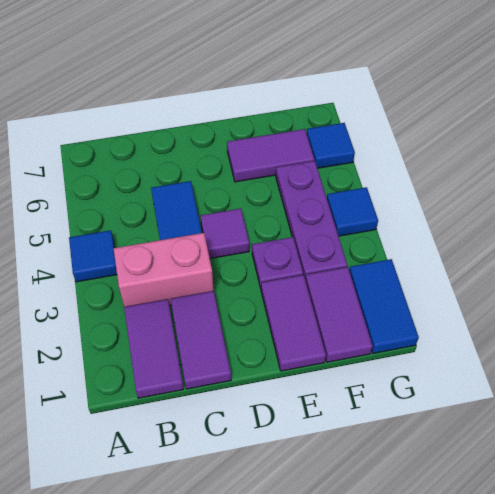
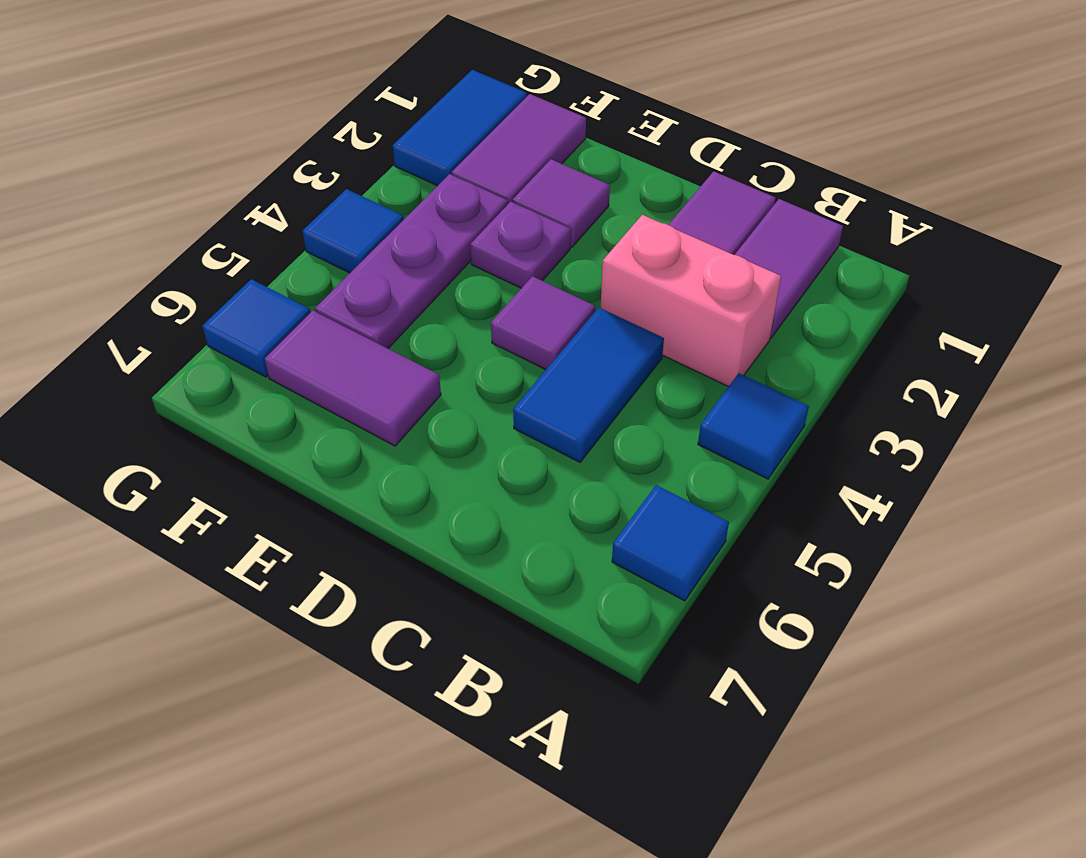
none -> blue 1x1 tile [612,485,729,601]
purple 1x2 tile [261,275,326,371] -> purple 1x1 tile [513,159,610,247]

